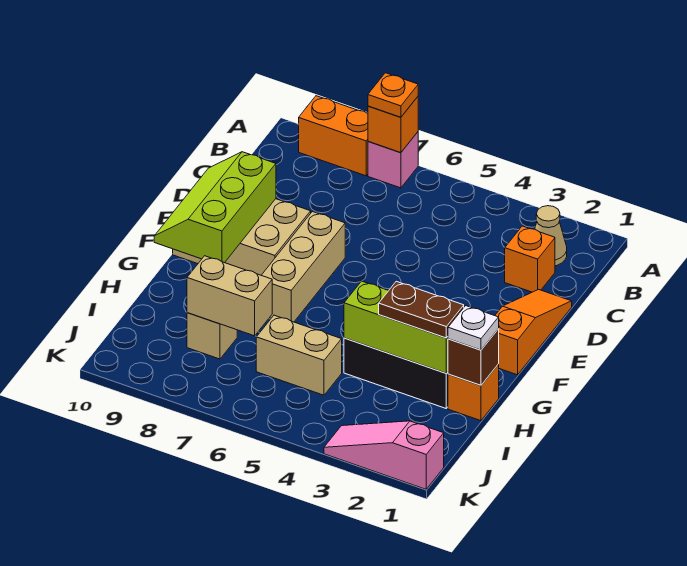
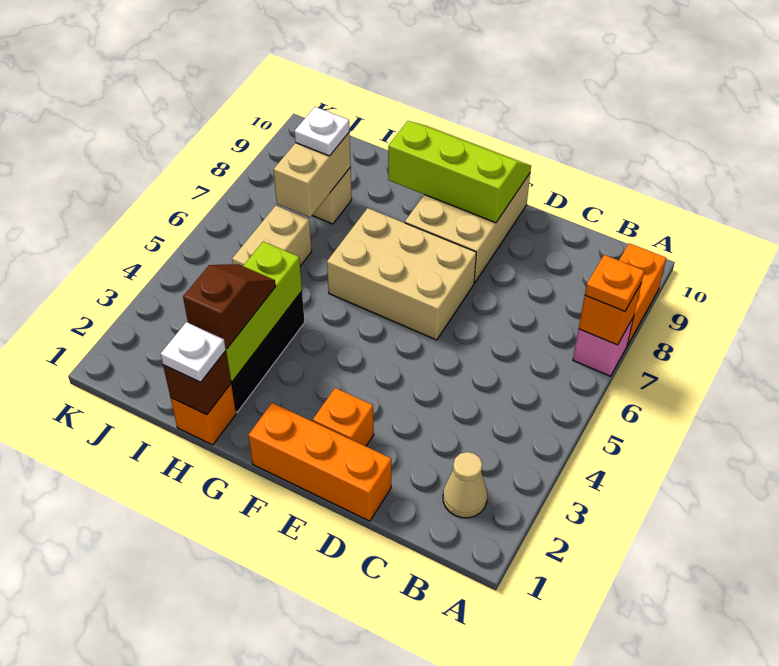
orange 1x1 brick [505,226,555,292] -> orange 1x1 brick moved to [313,388,374,446]
orange 1x3 slope [495,289,572,375] -> orange 1x3 brick [248,403,391,521]
tan 1x3 brick [261,212,345,322] -> tan 2x3 brick [327,208,476,340]
brown 1x2 plate [379,281,464,338] -> brown 1x2 slope [183,264,276,349]
none -> white 1x1 plate [295,107,349,156]
pink 1x3 slope [324,421,444,489] -> none

